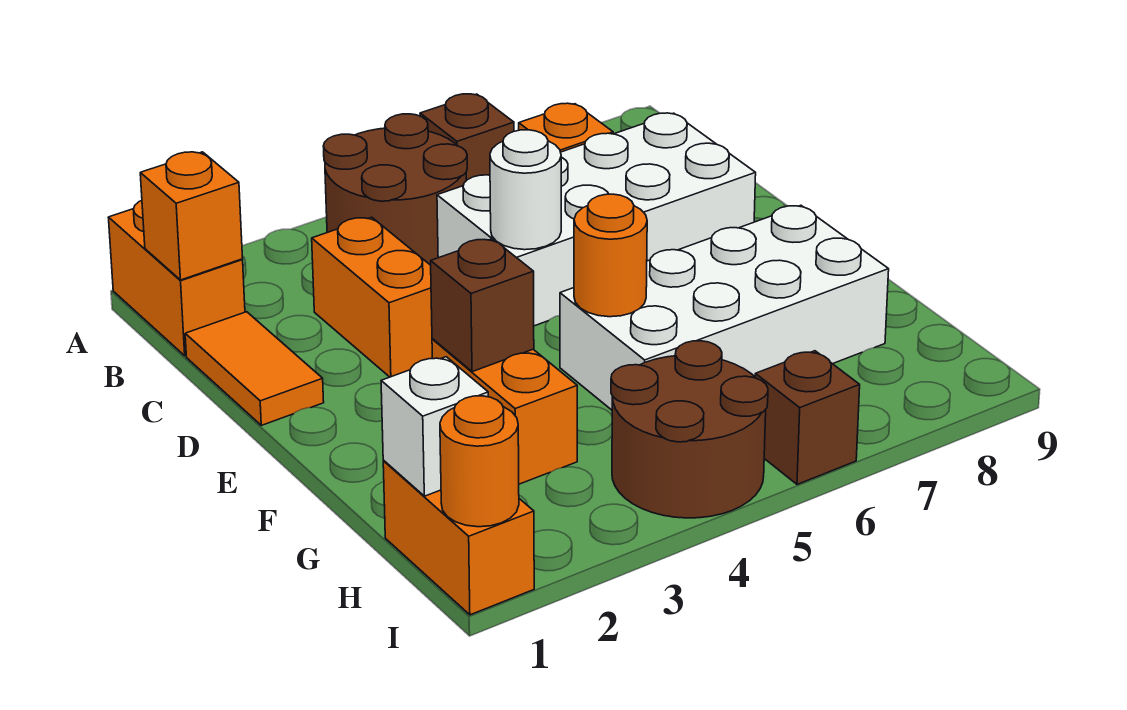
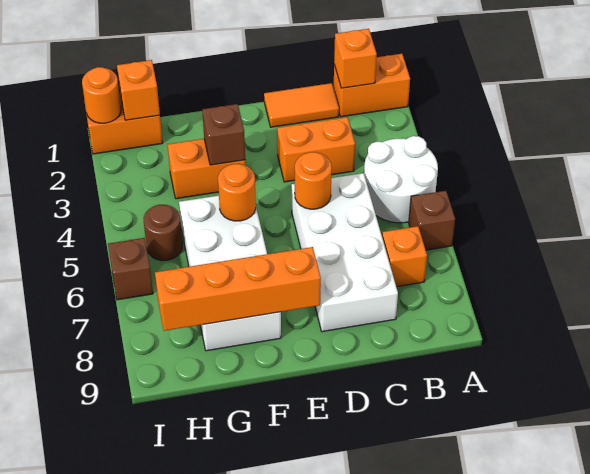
brown 2x2 round brick [323,114,467,265] -> white 2x2 round brick [364,136,438,223]
white 1x1 round brick [490,130,561,250] -> orange 1x1 round brick [295,152,332,209]
none -> orange 1x4 brick [155,247,321,331]
white 1x1 brick [381,357,488,496] -> orange 1x1 brick [117,60,160,120]
brown 2x2 round brick [611,341,768,518] -> brown 1x1 round brick [144,205,182,261]

